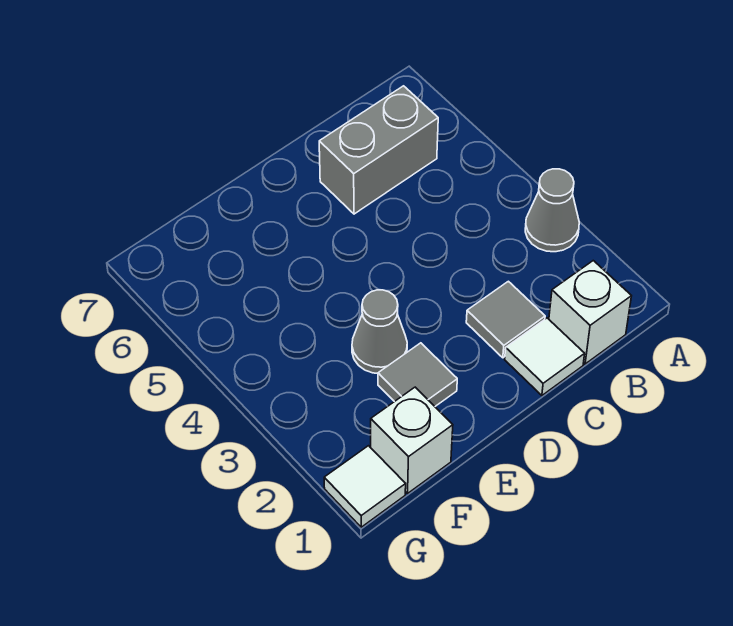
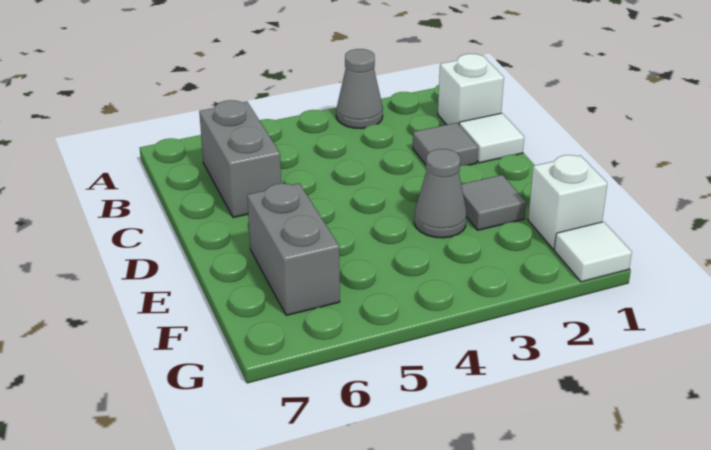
none -> grey 1x2 brick [247,183,340,315]

